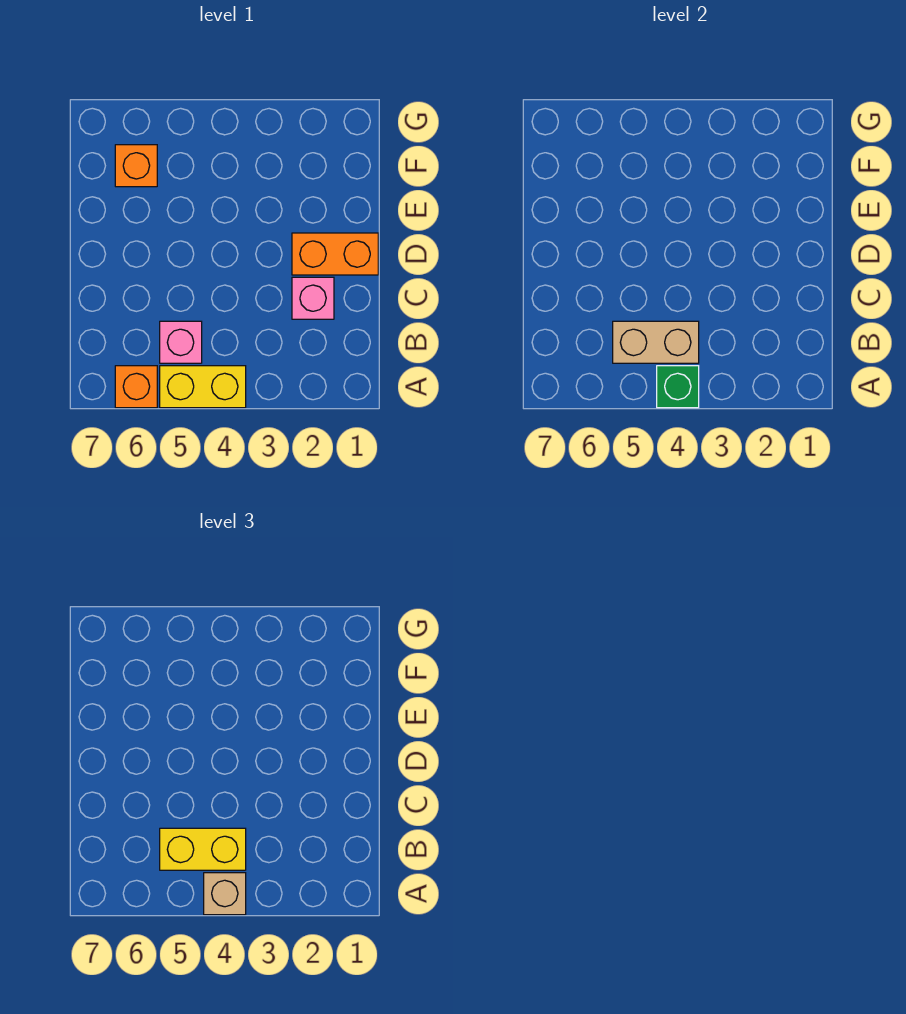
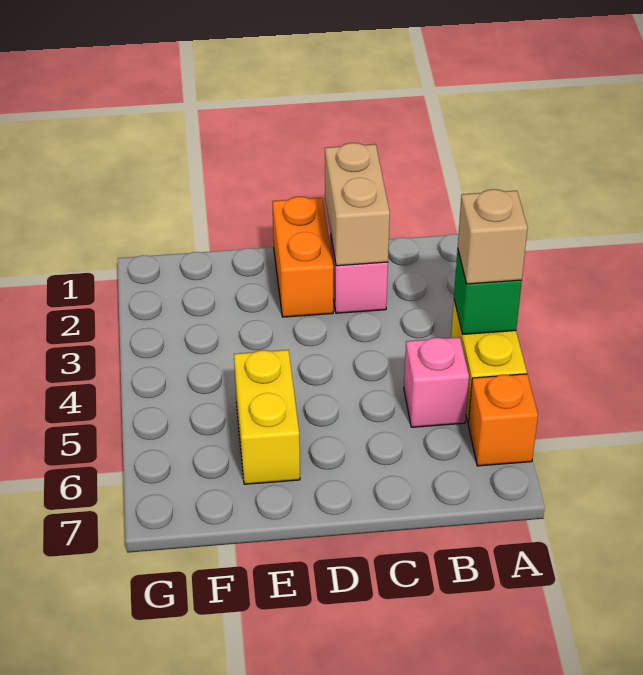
tan 1x2 brick [613,321,699,363] -> tan 1x2 brick moved to [325,143,390,266]
yellow 1x2 brick [160,828,246,870] -> yellow 1x2 brick moved to [234,350,300,484]
orange 1x1 brick [115,145,157,187] -> none

